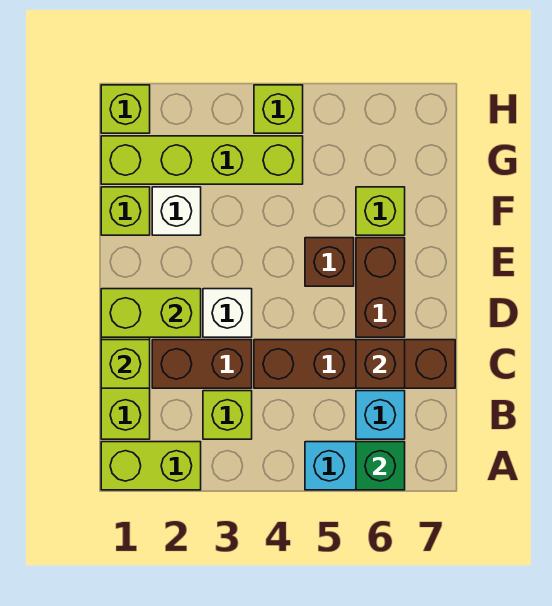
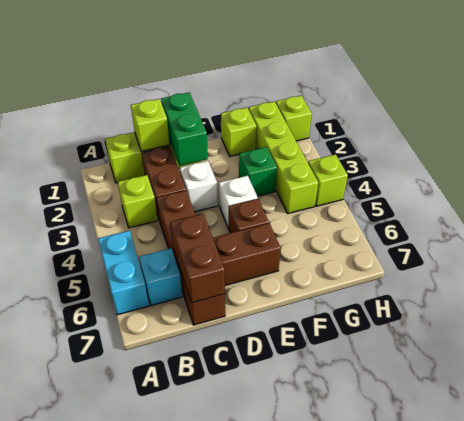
lime 1x2 brick [101,442,201,490] -> none
green 1x1 brick [356,442,405,490] -> green 1x1 brick moved to [239,147,277,196]
brown 1x1 brick [356,340,405,388] -> brown 1x2 brick [170,214,225,303]
lime 1x2 brick [101,289,201,337] -> green 1x2 brick [161,93,208,166]
white 1x1 brick [152,187,201,235] -> white 1x1 brick moved to [219,176,258,228]
lime 1x1 brick [356,187,405,235] -> none

